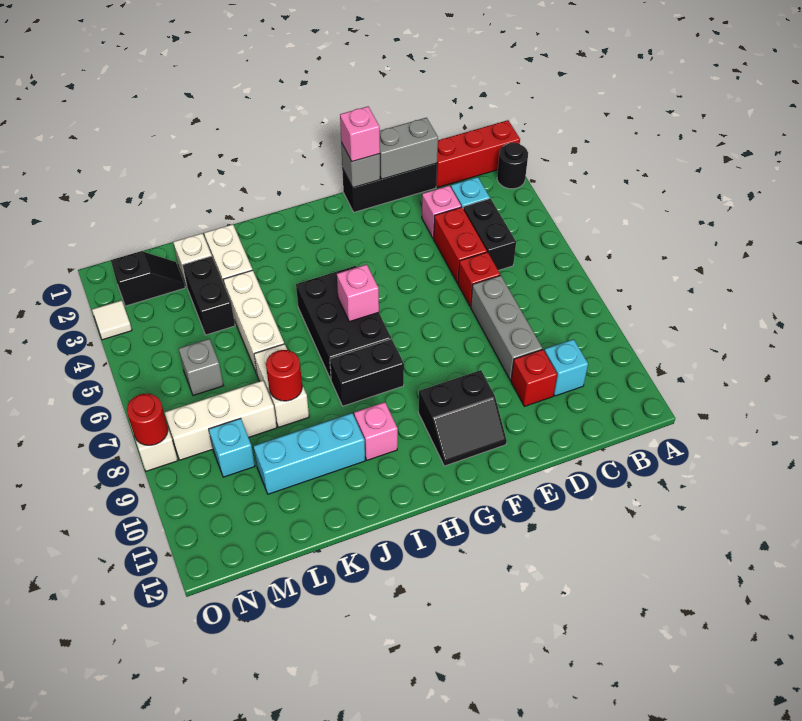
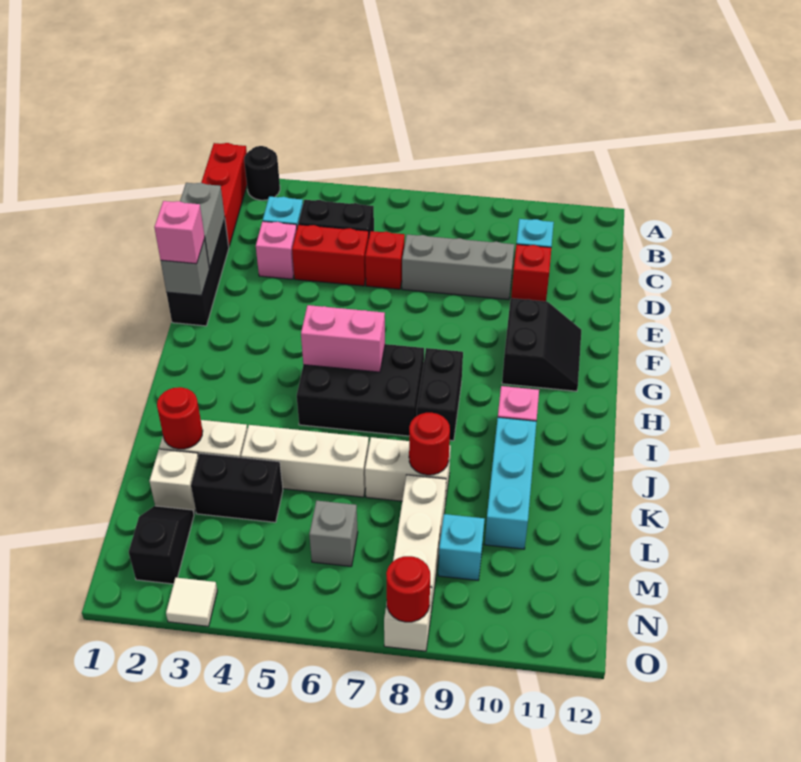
pink 1x1 brick [337,264,379,322] -> pink 1x2 brick [301,305,385,372]
none -> red 1x1 round brick [157,387,203,449]

